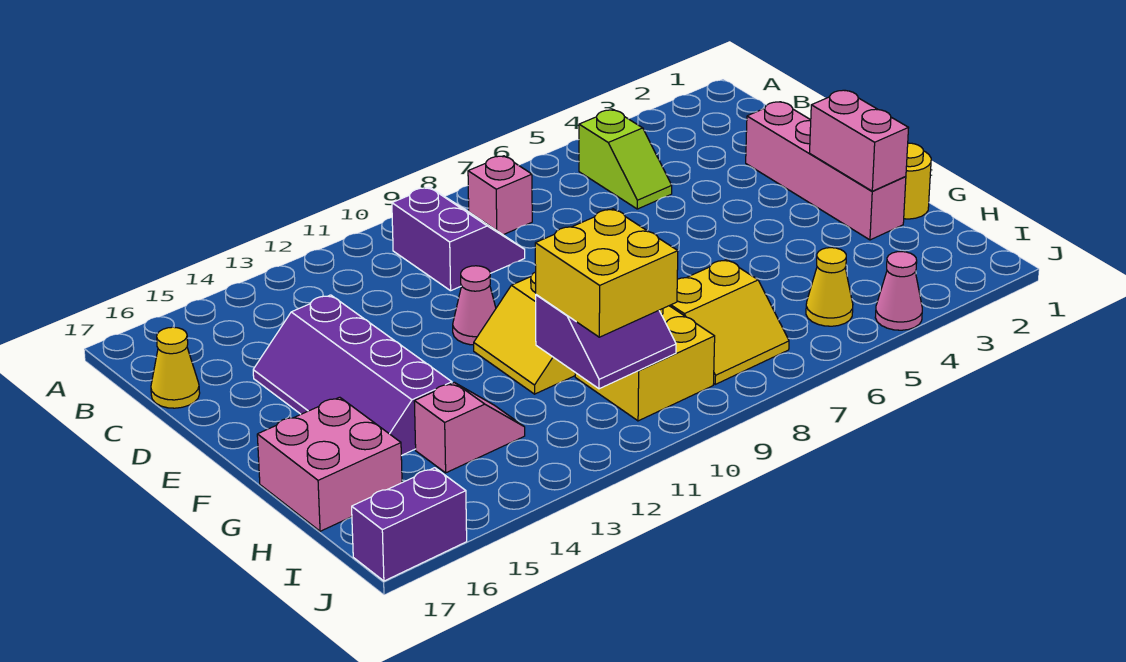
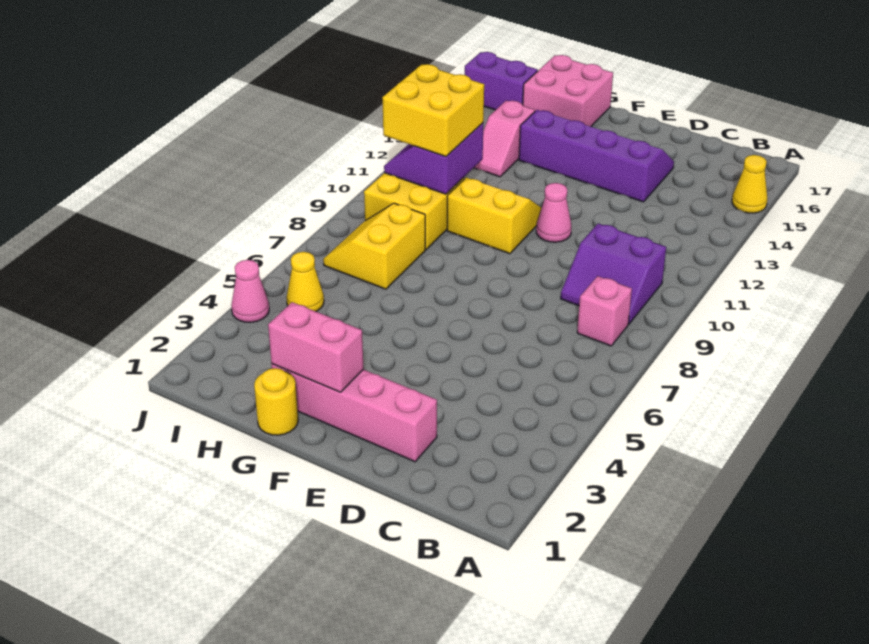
lime 1x2 slope [579,110,672,209] -> none
yellow 1x1 cone [151,327,200,408] -> yellow 1x1 cone moved to [732,155,767,213]
purple 1x2 brick [352,468,467,581] -> purple 1x2 brick turned to [465,52,538,110]

